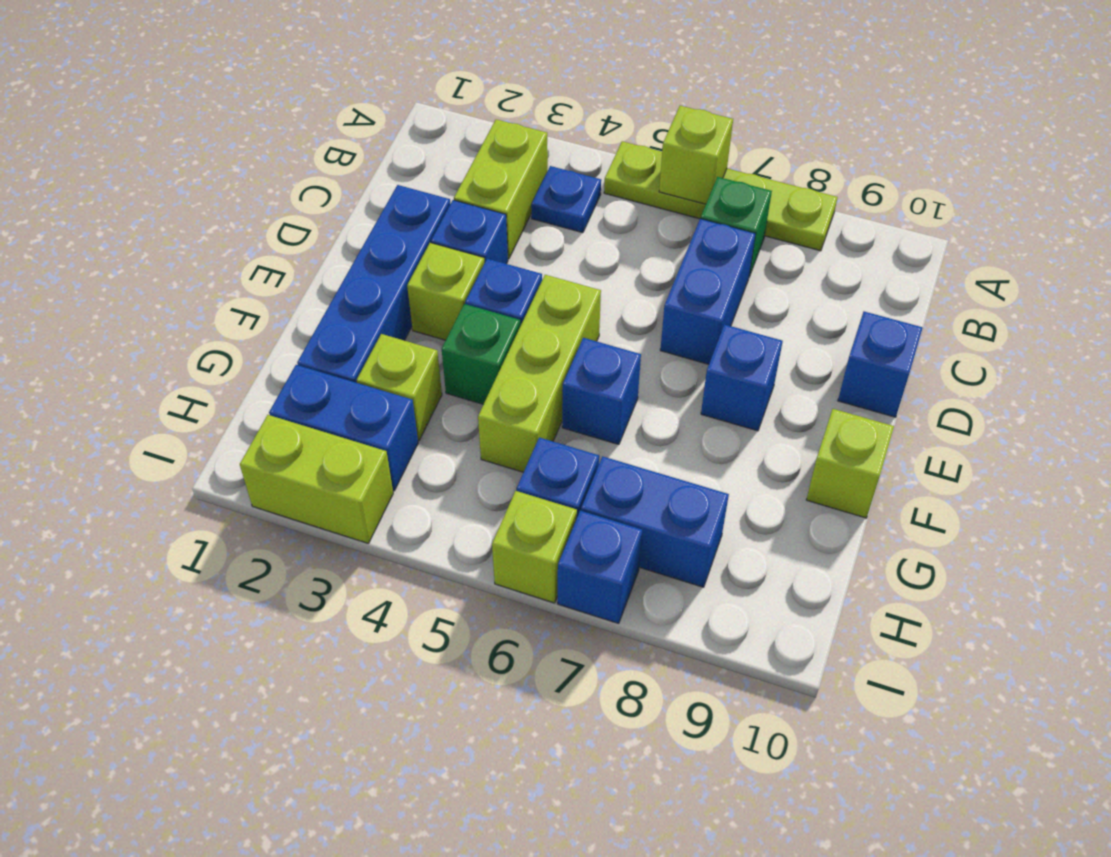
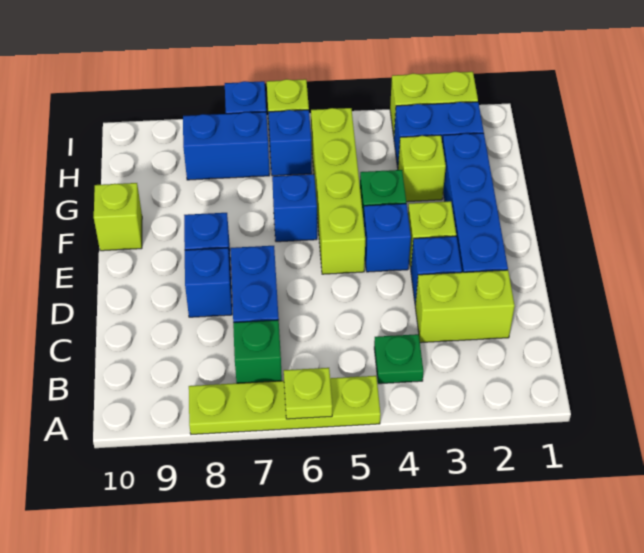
lime 1x1 brick [659,106,733,204] -> lime 1x1 plate [284,368,332,419]
lime 1x2 brick [454,119,548,259] -> lime 1x2 brick turned to [415,270,515,343]
blue 1x1 plate [531,166,601,233] -> green 1x1 plate [374,334,423,384]
blue 1x1 brick [838,312,923,417] -> blue 1x1 brick moved to [185,248,232,317]
lime 1x3 brick [478,275,601,472] -> lime 1x4 brick [311,108,365,274]

